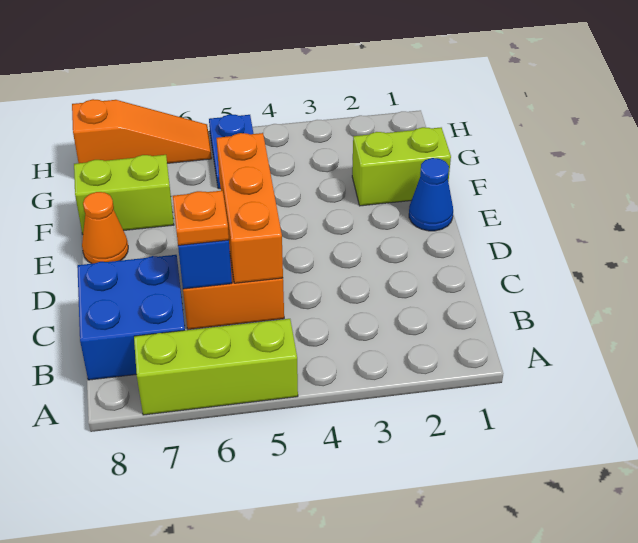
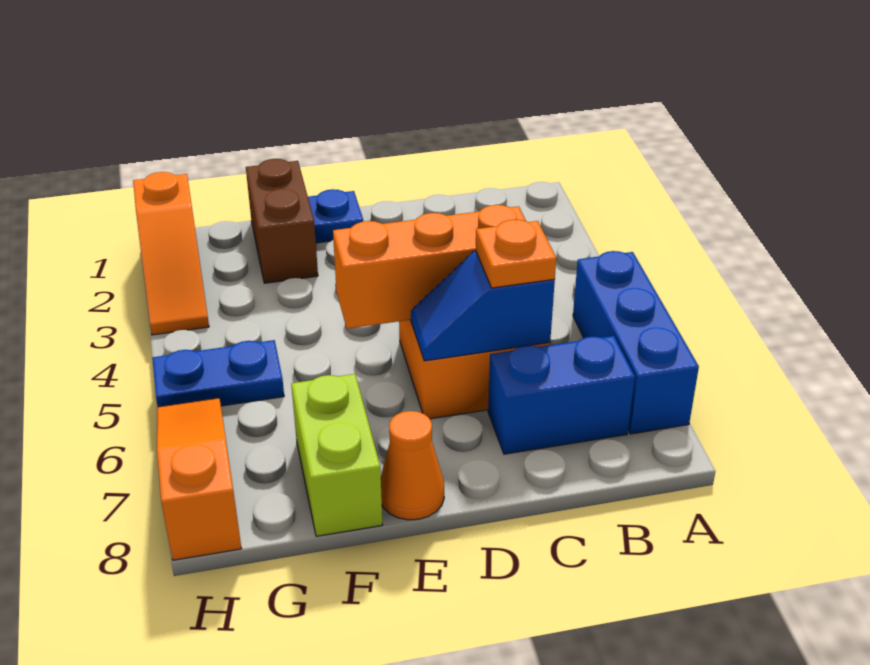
lime 1x3 brick [134,319,298,415] -> blue 1x3 brick [573,251,699,434]
blue 2x2 brick [77,255,185,380] -> blue 1x2 brick [488,336,635,454]
blue 1x1 cone [409,158,453,231] -> blue 1x1 plate [308,189,363,243]
lime 1x2 brick [352,127,451,206] -> brown 1x2 brick [246,159,318,283]
none -> orange 1x3 slope [133,172,209,335]

